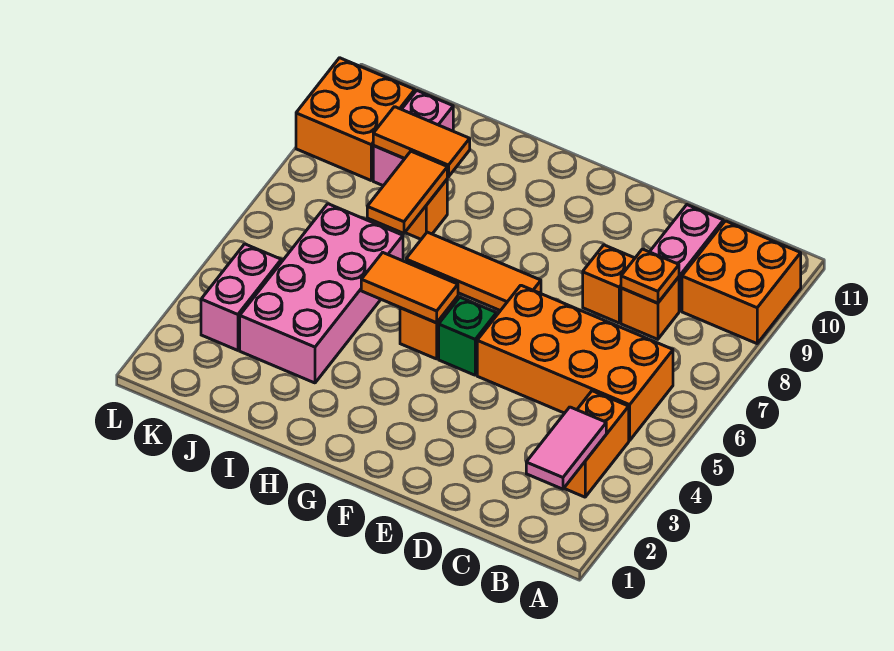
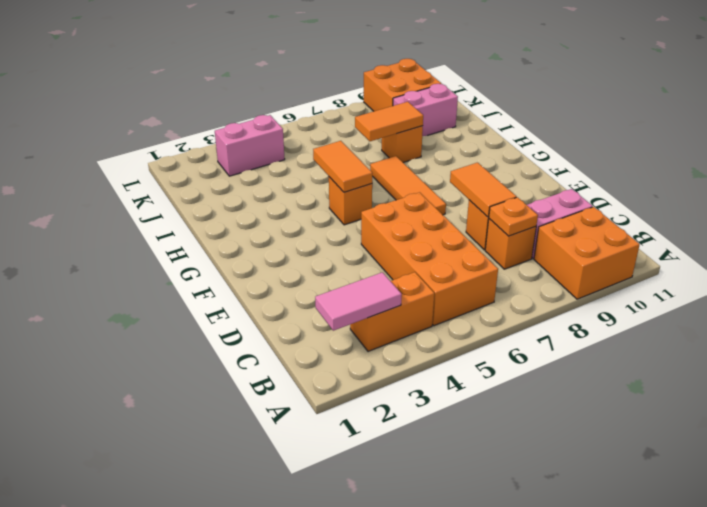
green 1x1 brick [439,297,497,375] -> none
pink 2x4 brick [240,204,403,383] -> none
orange 1x2 tile [373,107,470,177] -> orange 1x2 tile moved to [450,162,517,217]

